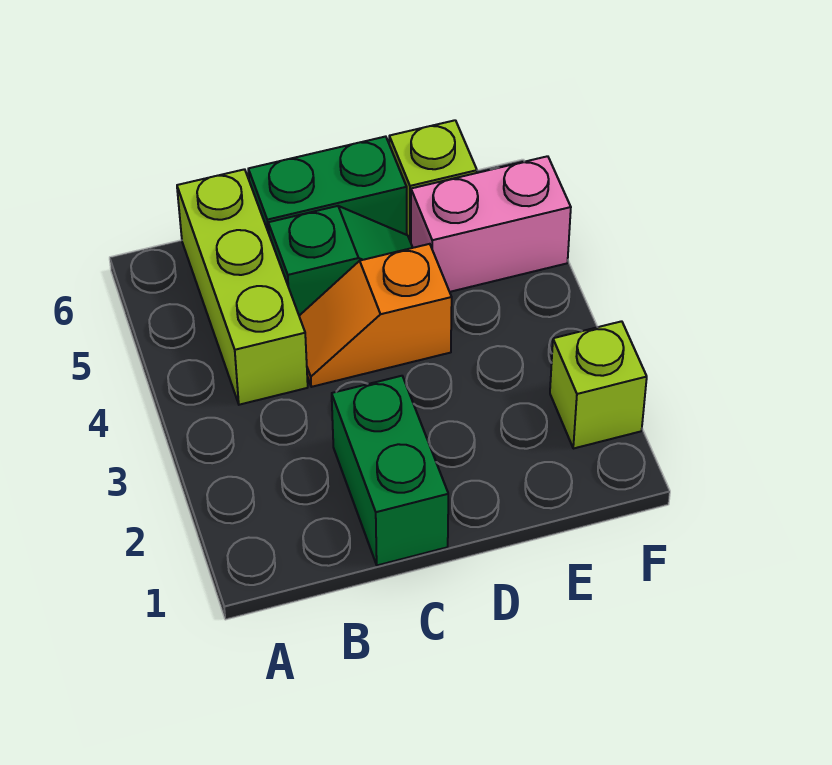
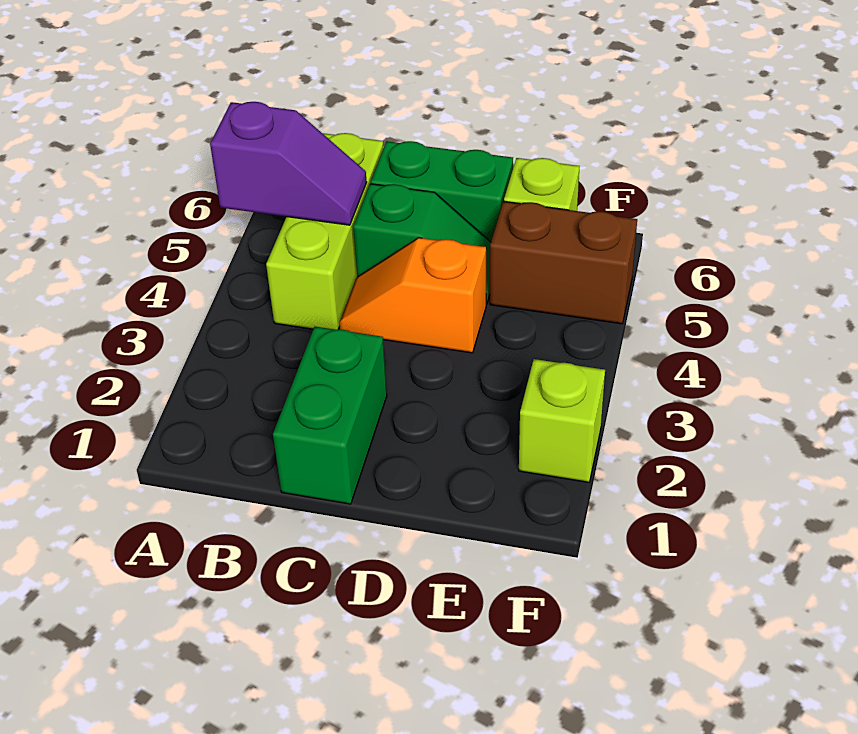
none -> purple 1x2 slope [210,102,367,225]
pink 1x2 brick [411,156,571,292] -> brown 1x2 brick [490,201,637,324]

